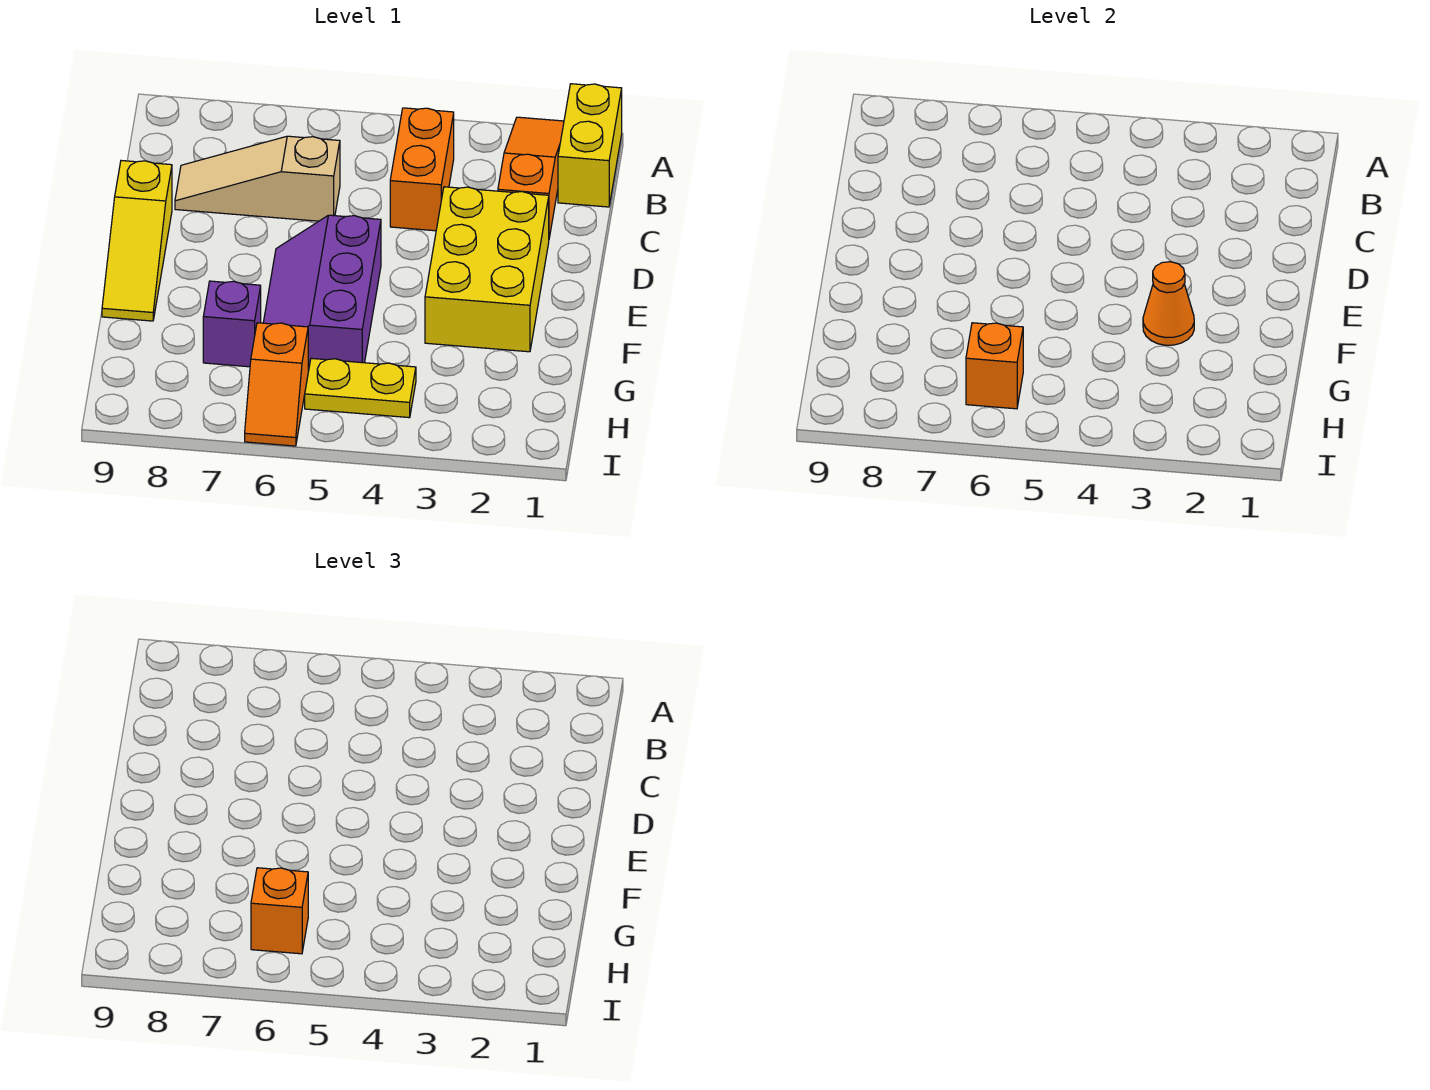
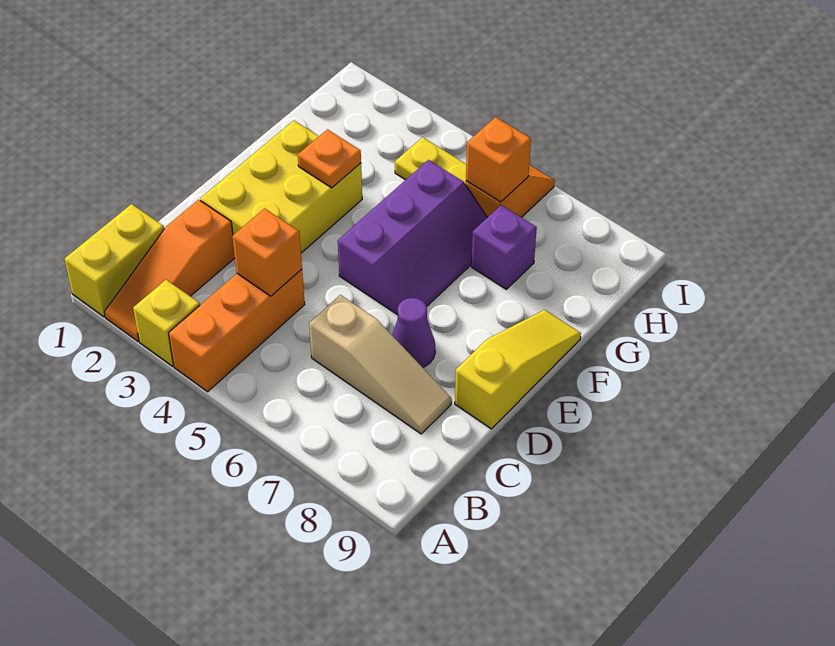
none -> yellow 1x1 brick [133,280,200,366]
orange 1x2 brick [390,108,454,231] -> orange 1x3 brick [169,269,305,392]
none -> purple 1x1 cone [392,298,435,367]
orange 1x1 cone [1143,262,1194,345] -> orange 1x1 plate [298,129,361,188]
orange 1x1 brick [251,868,308,954] -> orange 1x1 brick moved to [232,208,302,296]

